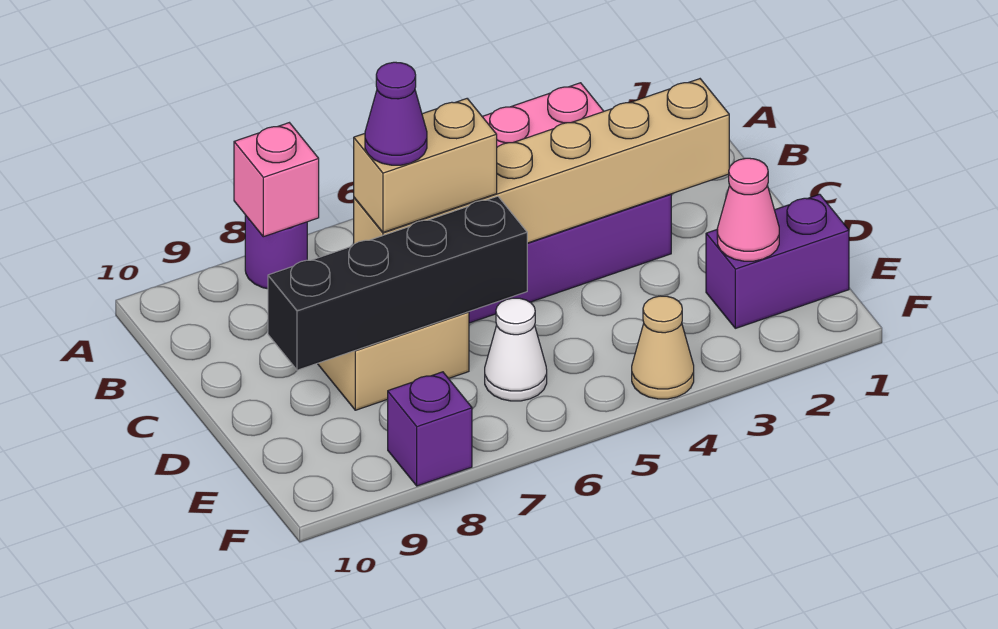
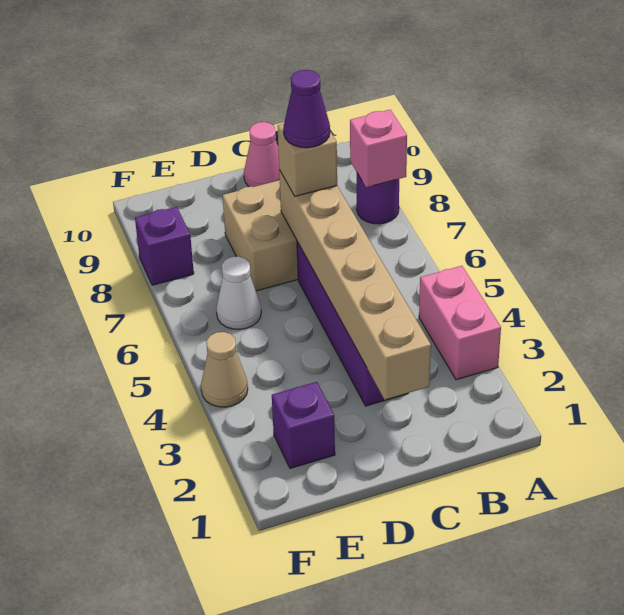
tan 1x2 brick [354,99,497,232] -> tan 1x1 brick [277,124,337,196]
black 1x4 brick [268,196,527,370] -> none
purple 1x2 brick [706,194,849,328] -> purple 1x1 brick [272,382,335,468]
pink 1x1 cone [717,158,779,261] -> pink 1x1 cone moved to [244,122,280,187]

